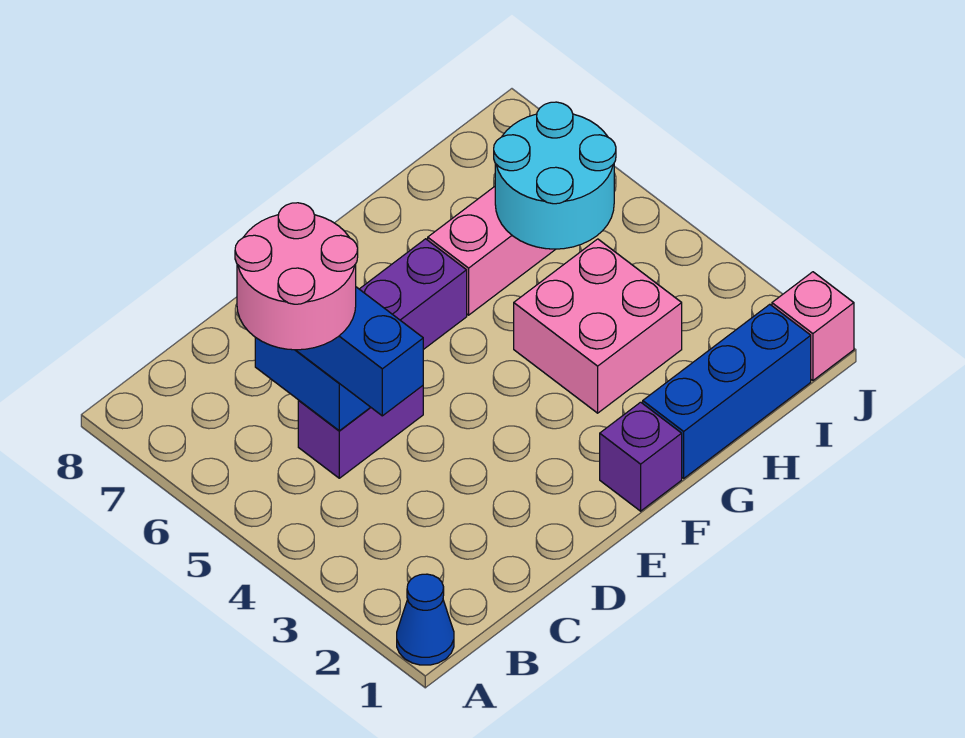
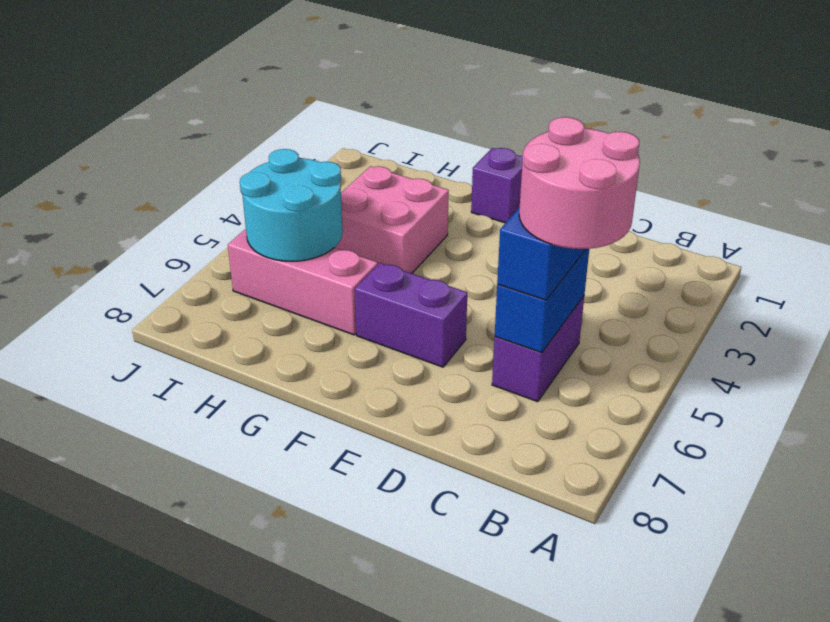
blue 1x1 cone [397,574,454,665] -> none
purple 1x2 brick [298,386,423,478] -> purple 1x2 brick turned to [492,296,584,402]
blue 1x3 brick [643,304,811,478] -> none
pink 1x1 brick [772,272,854,381] -> none

